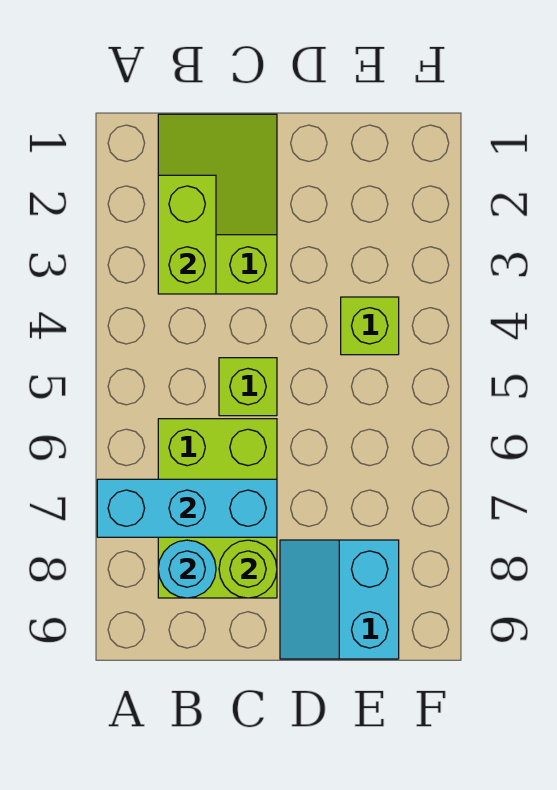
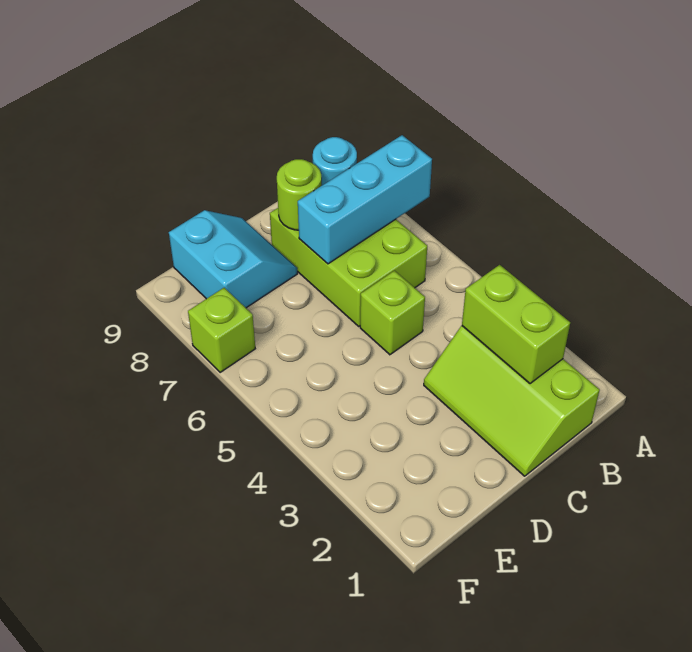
lime 2x3 slope [158,114,277,294] -> lime 2x3 slope turned to [424,326,600,476]
lime 1x1 brick [341,297,399,355] -> lime 1x1 brick moved to [188,288,255,372]

